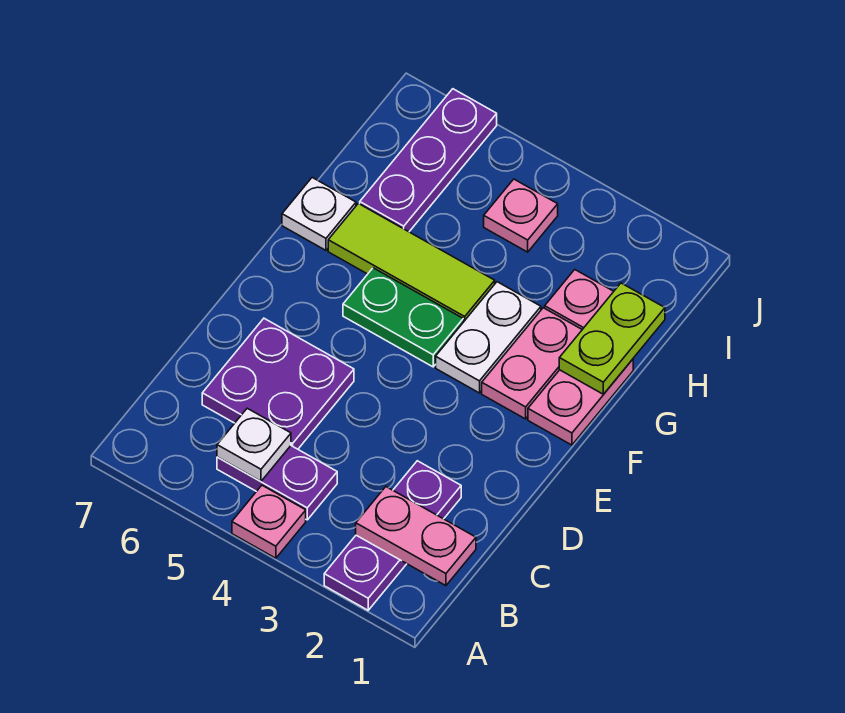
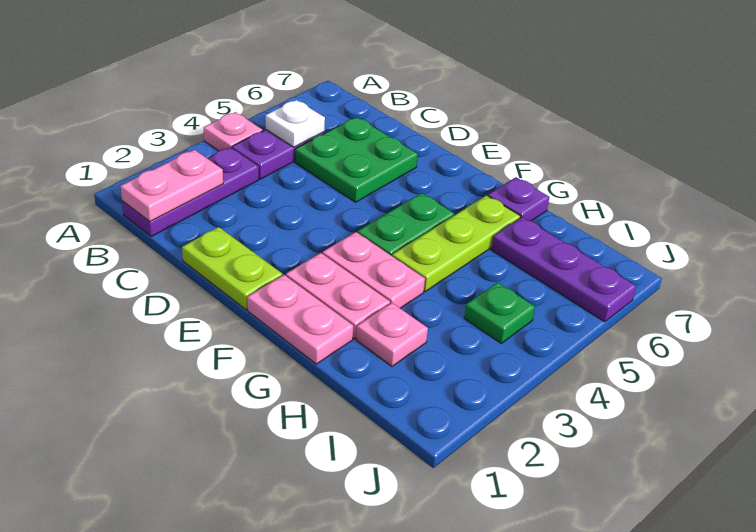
purple 1x3 plate [324,461,461,610] -> purple 1x3 plate turned to [122,147,259,236]
purple 2x2 plate [202,319,354,449] -> green 2x2 plate [295,117,418,202]
white 1x2 plate [436,282,541,393] -> pink 1x2 plate [323,232,425,308]
lime 1x2 plate [559,283,665,394] -> lime 1x2 plate moved to [182,227,282,310]
lime 1x3 tile [328,203,495,322] -> lime 1x3 plate [392,195,520,291]
white 1x1 plate [282,178,356,250] -> purple 1x1 plate [488,177,549,221]
pink 1x1 plate [484,179,558,252] -> green 1x1 plate [464,282,535,343]

